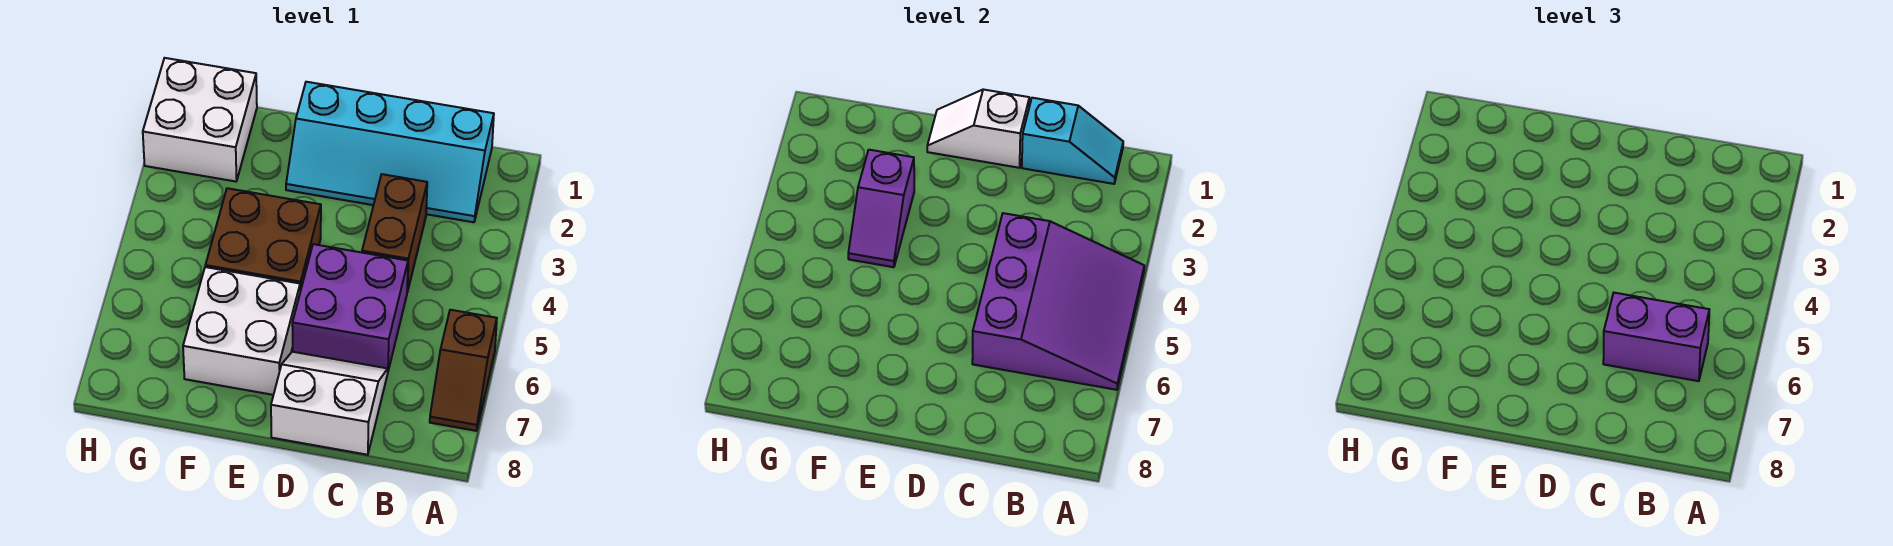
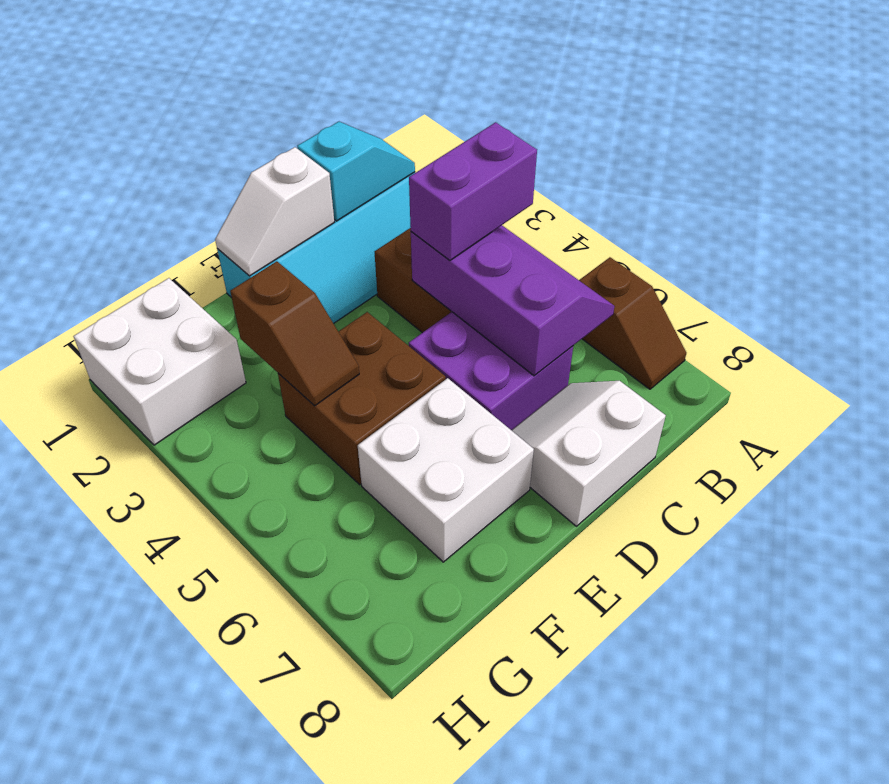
purple 3x3 slope [972,213,1144,390] -> purple 2x3 slope [411,225,614,376]
purple 1x2 brick [1603,293,1709,381] -> purple 1x2 brick moved to [409,122,537,260]
purple 1x2 slope [848,150,914,267] -> brown 1x2 slope [230,261,359,406]

